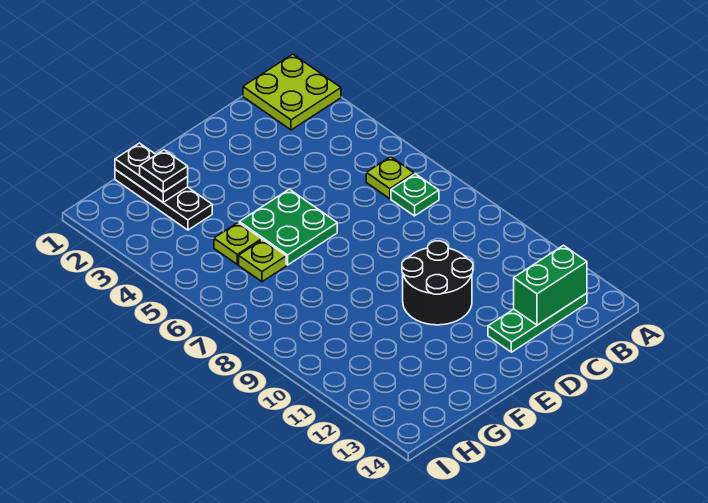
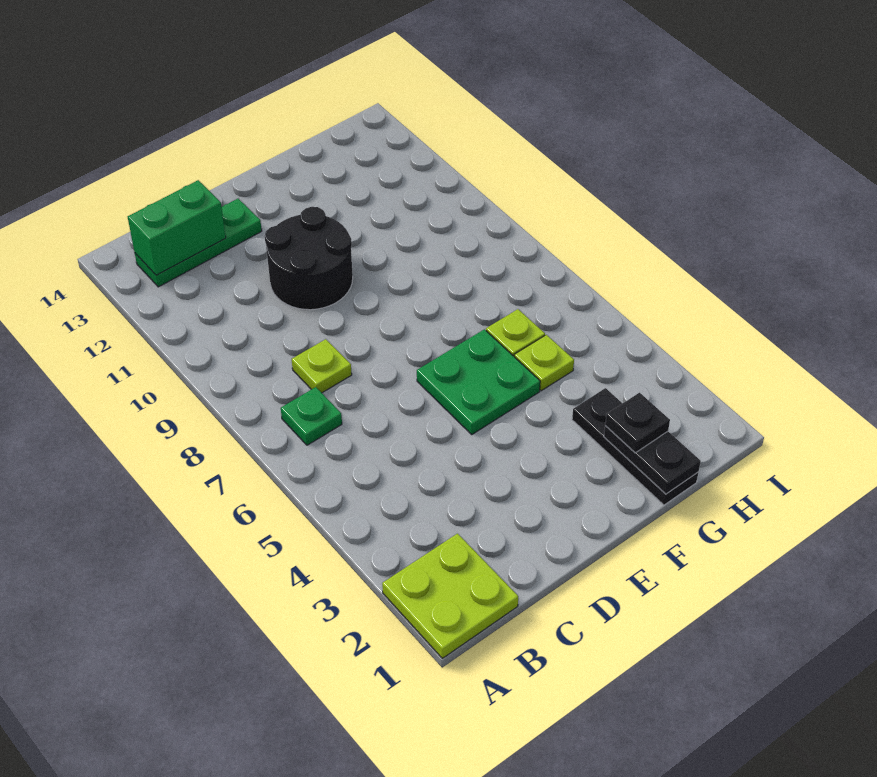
lime 1x1 plate [366,157,414,199] -> lime 1x1 plate moved to [292,339,352,393]

